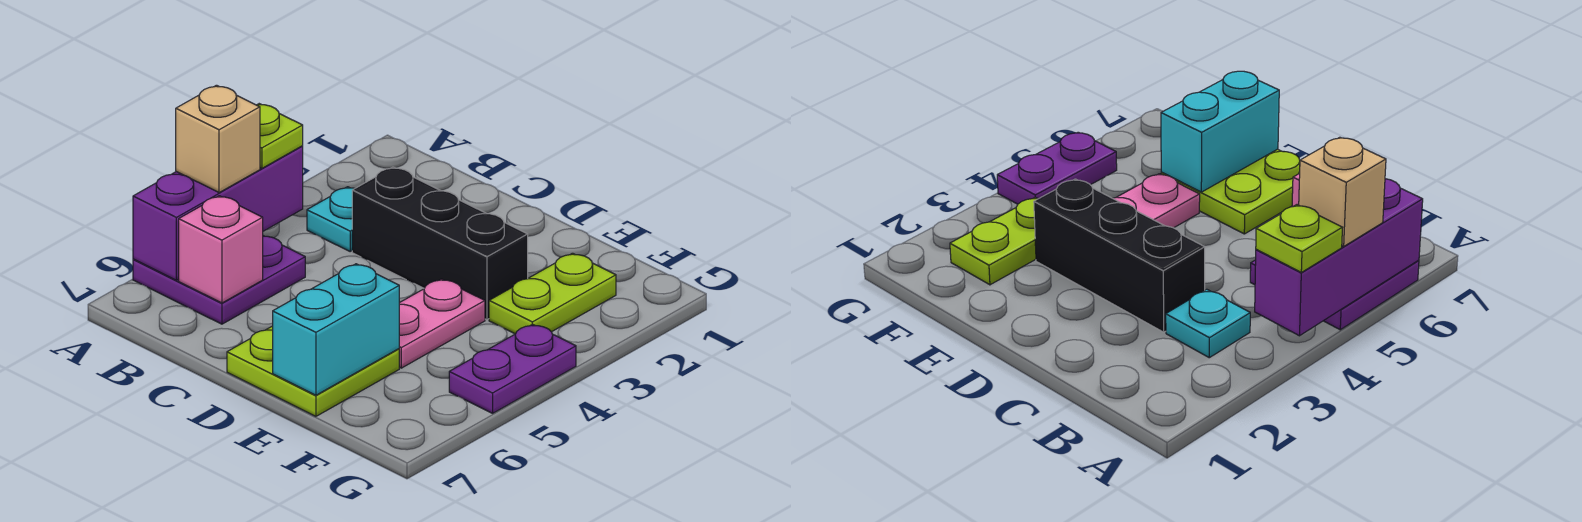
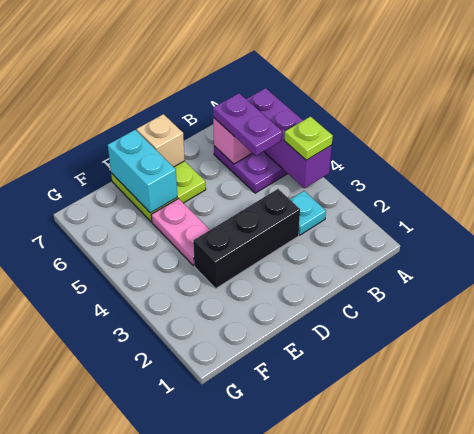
tan 1x1 brick [176,85,260,193] -> tan 1x1 brick moved to [137,114,185,167]
lime 1x2 plate [489,253,616,334] -> none
purple 1x2 plate [449,324,576,413] -> purple 1x2 plate moved to [213,93,282,156]

